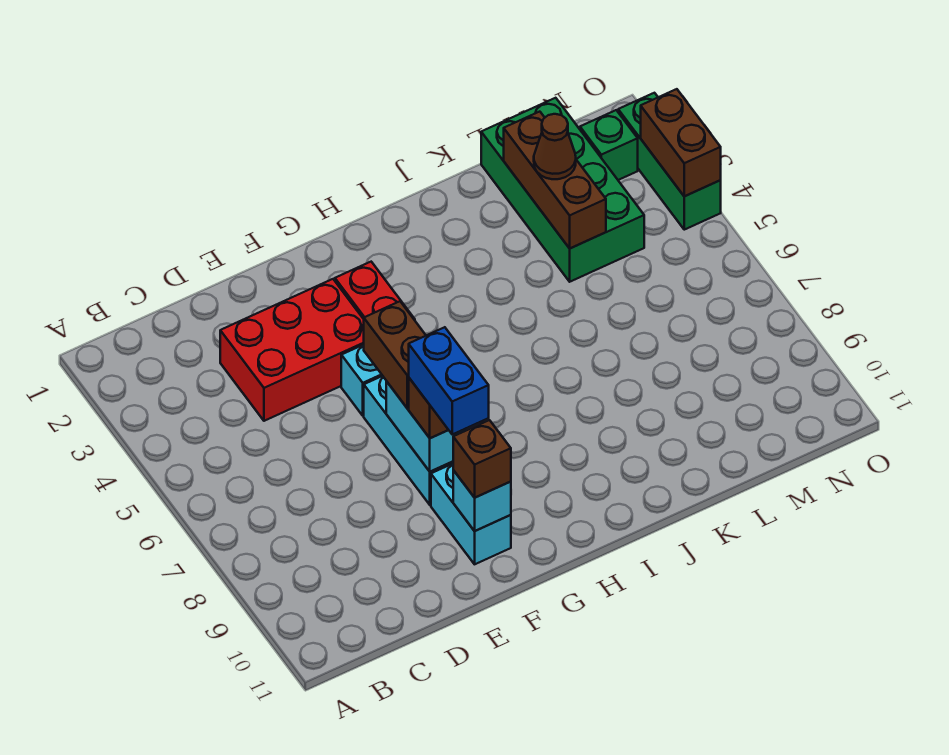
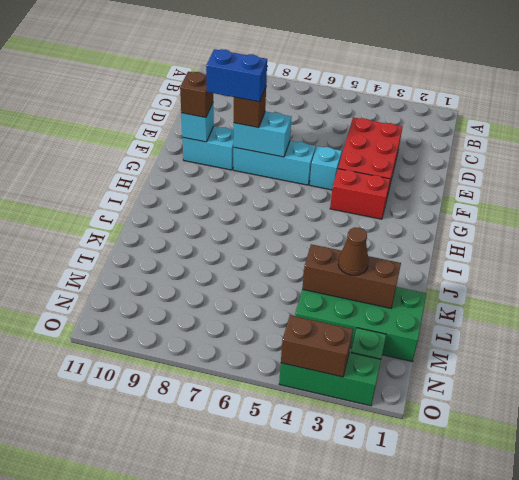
brown 1x2 brick [364,301,426,409] -> none

